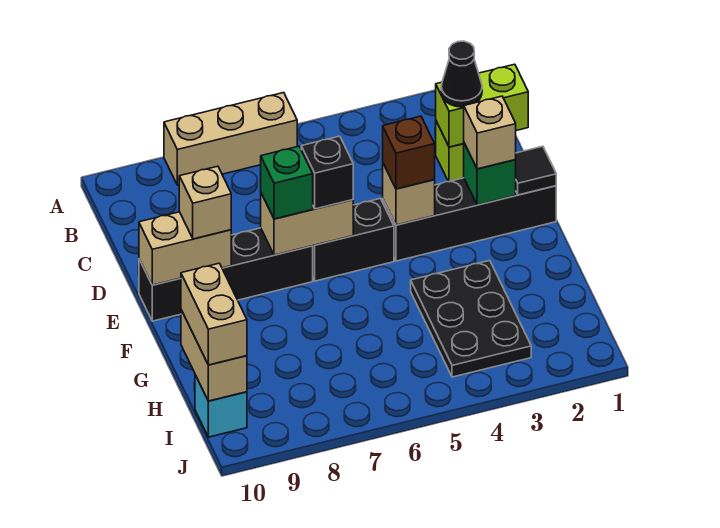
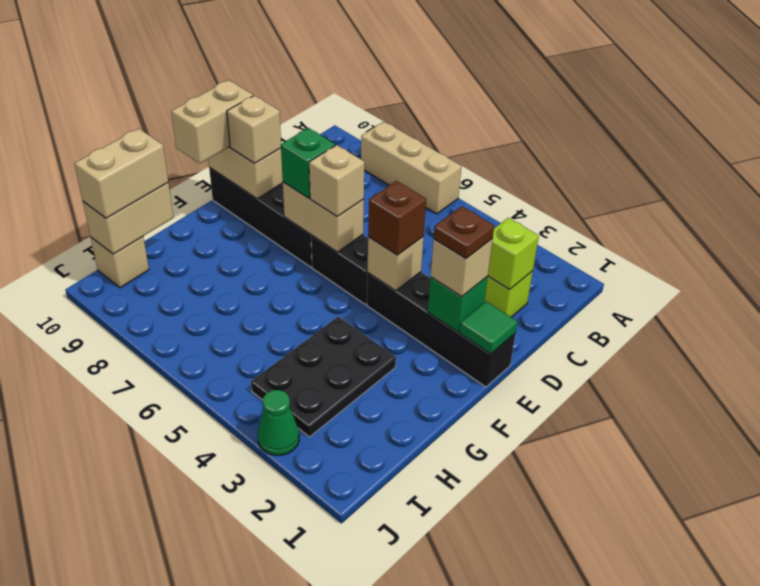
lime 1x2 brick [436,64,528,147] -> lime 1x1 brick [488,218,539,290]
black 1x1 cone [441,41,482,107] -> none
black 1x1 tile [516,146,556,195] -> green 1x1 tile [460,302,517,354]
none -> brown 1x1 plate [434,206,494,259]
black 1x1 brick [301,136,353,209] -> tan 1x1 brick [309,145,364,217]
none -> tan 1x2 brick [171,80,253,164]
cyan 1x1 brick [195,375,247,437] -> tan 1x1 brick [91,237,149,288]
none -> green 1x1 cone [258,390,299,455]

